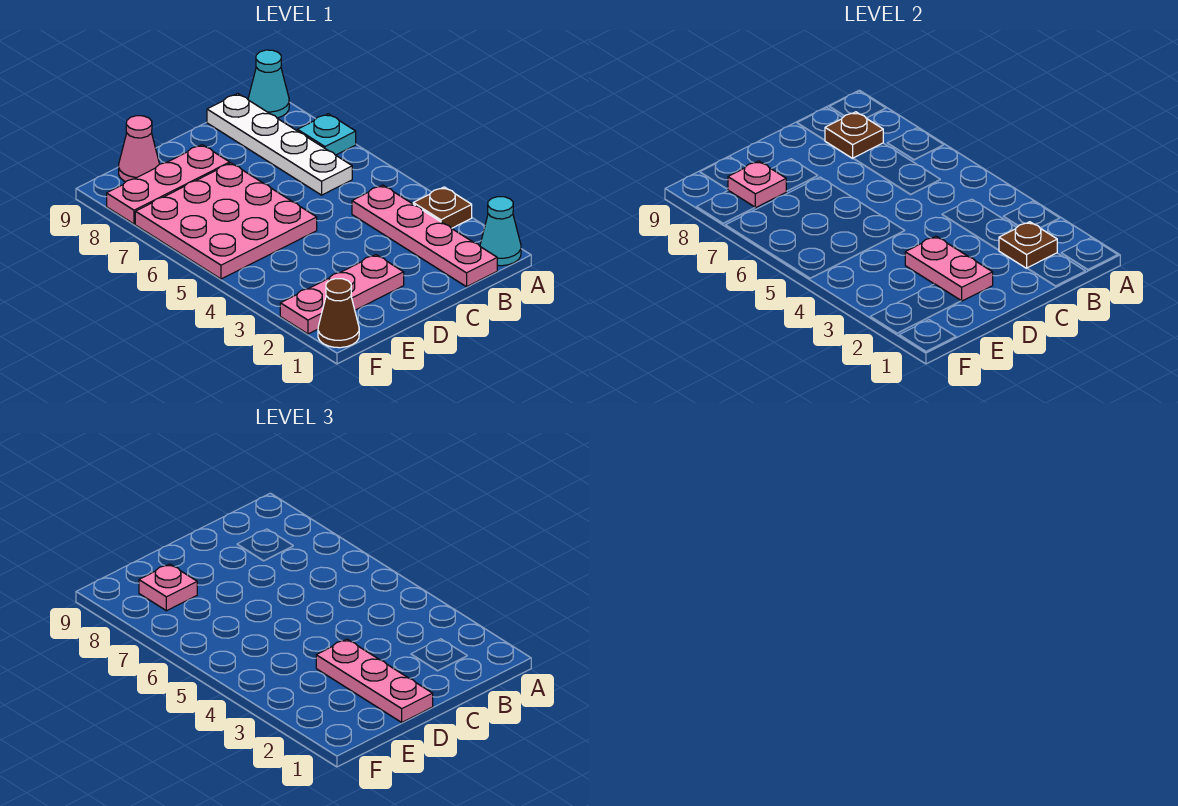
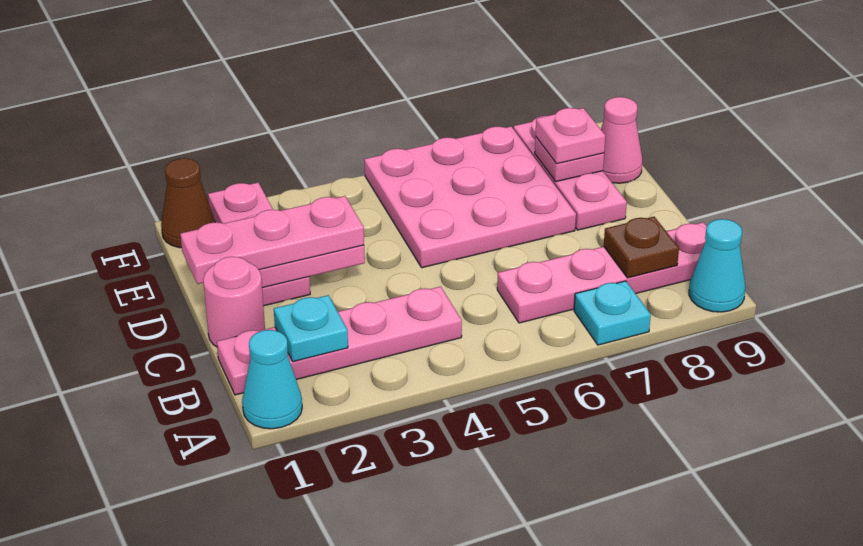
brown 1x1 plate [413,187,472,228] -> none
brown 1x1 plate [999,222,1057,268] -> cyan 1x1 plate [274,295,348,362]
white 1x4 plate [207,94,352,195] -> pink 1x4 plate [497,222,707,323]
none -> pink 1x1 round brick [203,257,265,347]

